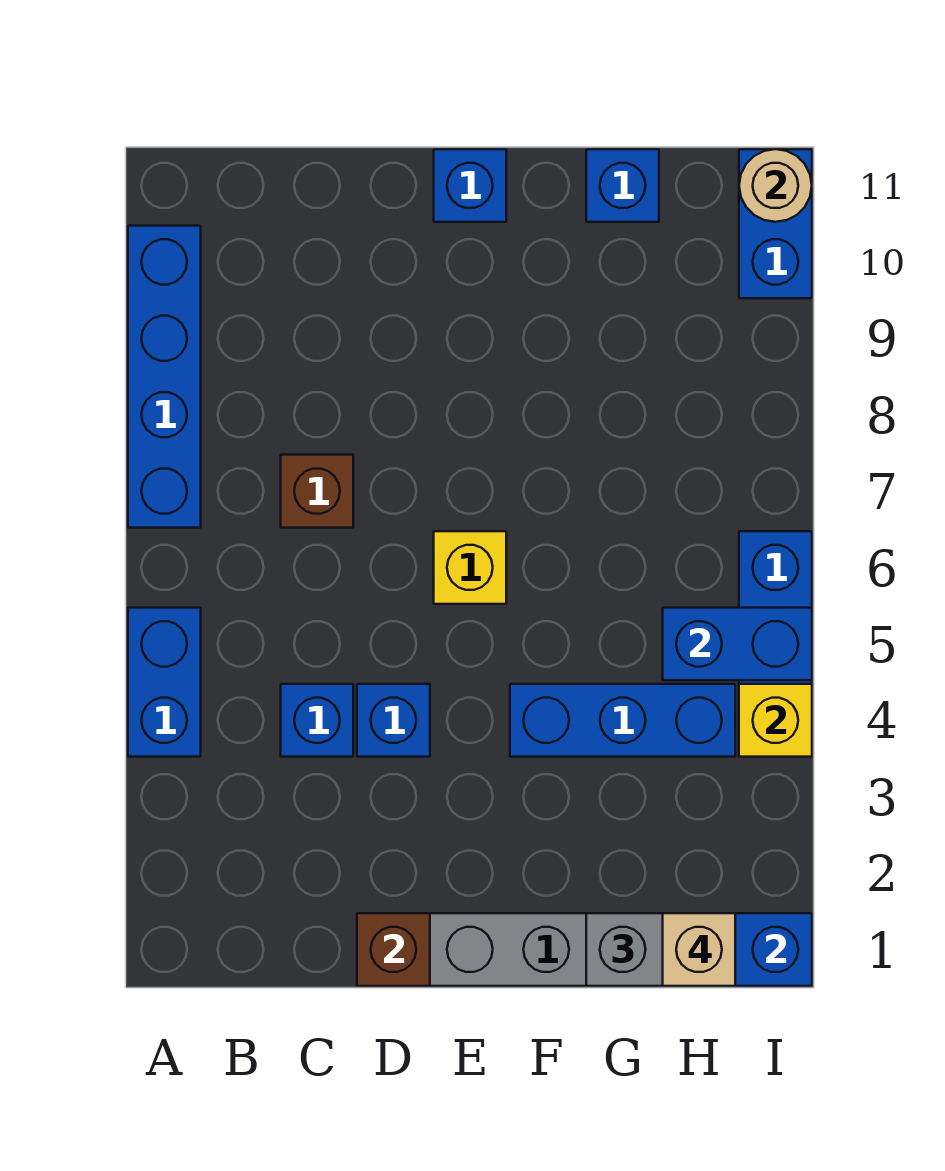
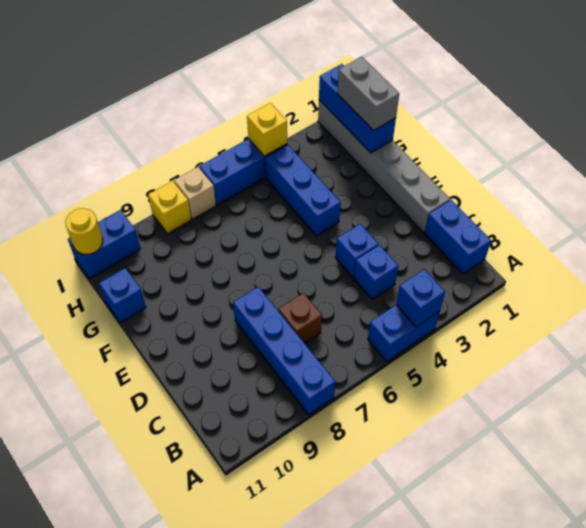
blue 1x4 brick [128,226,201,528] -> blue 1x4 brick turned to [233,287,335,414]
brown 1x1 brick [357,913,430,986] -> none
yellow 1x1 brick [434,531,506,604] -> yellow 1x1 brick moved to [148,181,191,234]
blue 1x1 brick [434,149,506,222] -> blue 1x1 brick moved to [396,269,445,327]
tan 1x1 brick [663,913,735,986] -> tan 1x1 brick moved to [174,167,216,219]
blue 1x2 brick [663,608,812,680] -> blue 1x2 brick moved to [425,200,491,274]
tan 1x1 round brick [739,149,812,222] -> yellow 1x1 round brick [65,208,103,254]

